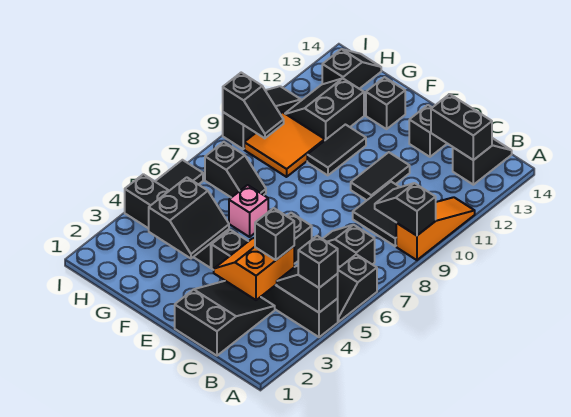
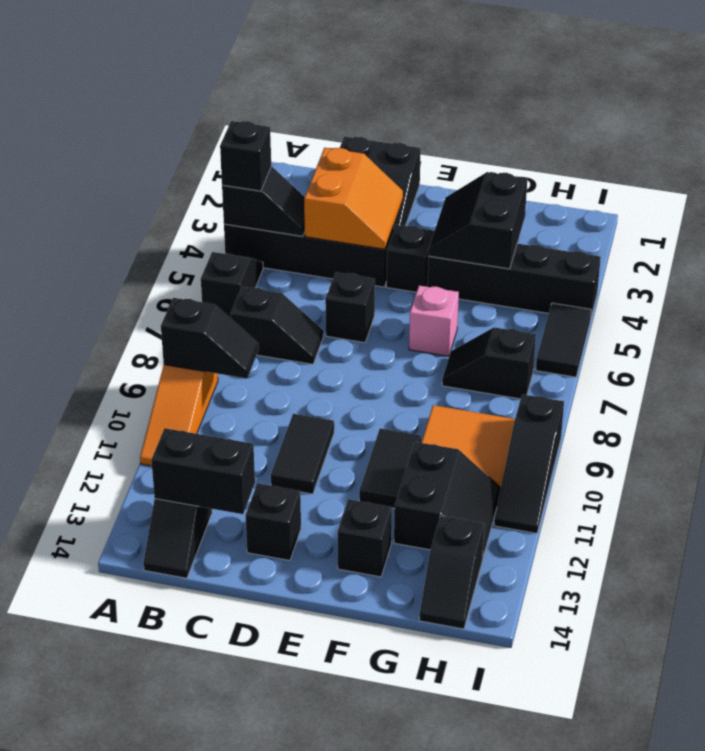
black 2x2 tile [353,182,399,246] -> none
black 1x1 brick [255,208,294,260] -> none
black 1x2 slope [223,73,284,138] -> none

